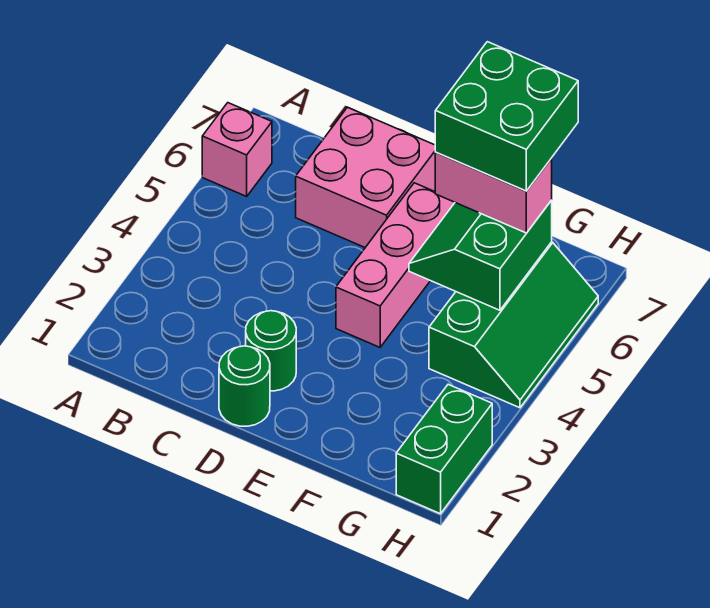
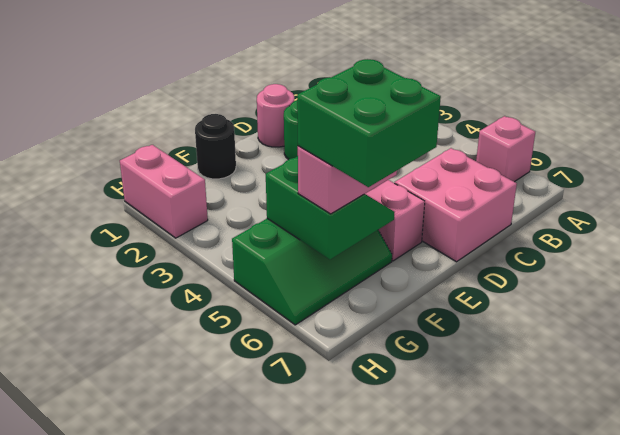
green 1x1 round brick [219,346,270,426] -> pink 1x1 round brick [257,84,294,147]
none -> black 1x1 round brick [195,114,236,179]
green 2x3 slope [429,242,598,408] -> green 2x3 slope turned to [232,219,392,325]
green 1x2 brick [396,384,492,514] -> pink 1x2 brick [120,145,208,238]

